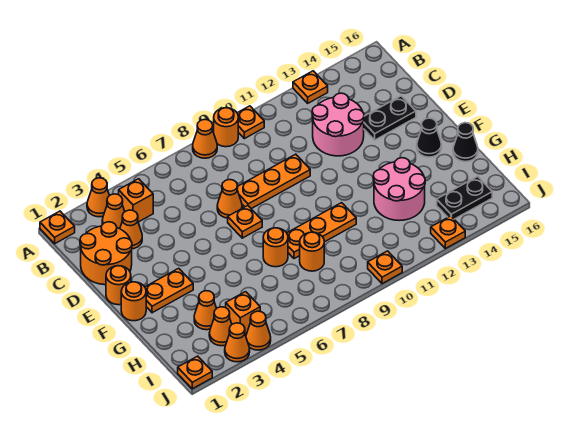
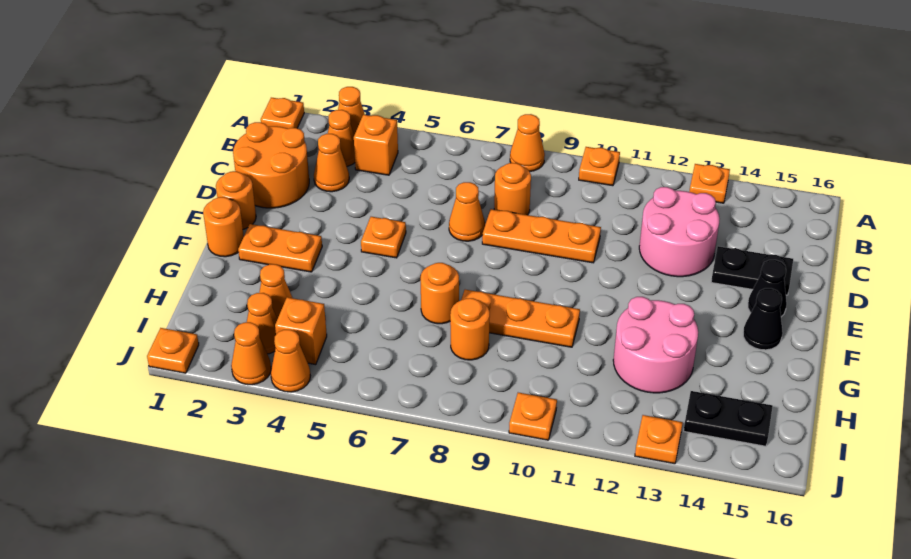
orange 1x1 round brick [214,108,238,147] -> orange 1x1 round brick moved to [494,163,531,215]
orange 1x1 plate [228,206,262,238] -> orange 1x1 plate moved to [361,217,406,258]
black 1x1 cone [453,123,478,162] -> black 1x1 cone moved to [748,260,787,317]

